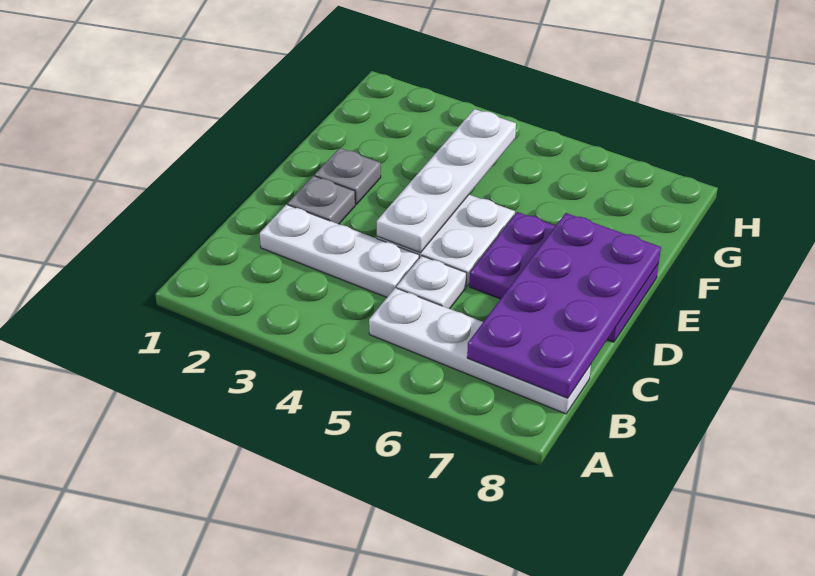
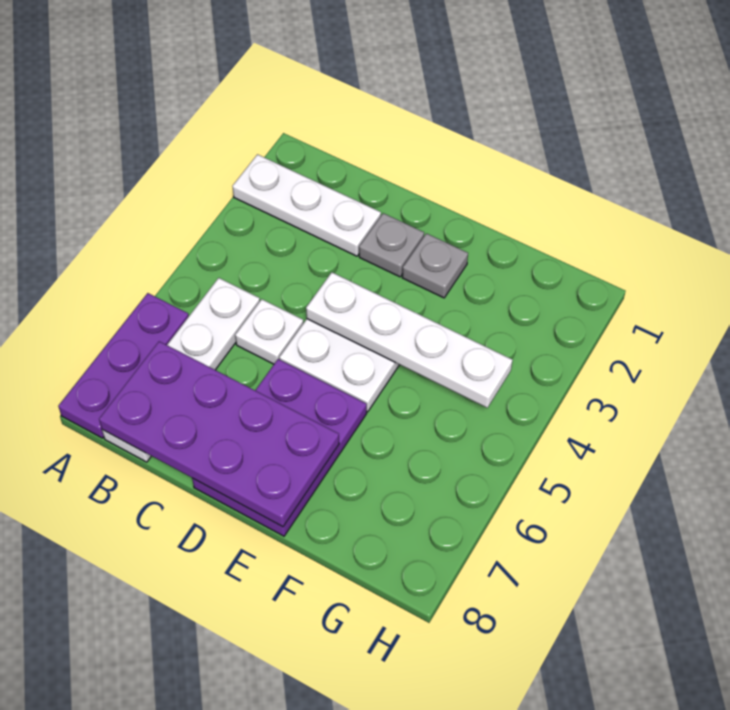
none -> purple 1x3 plate [58,293,189,438]
white 1x3 plate [260,204,419,297] -> white 1x3 plate turned to [232,154,381,256]

